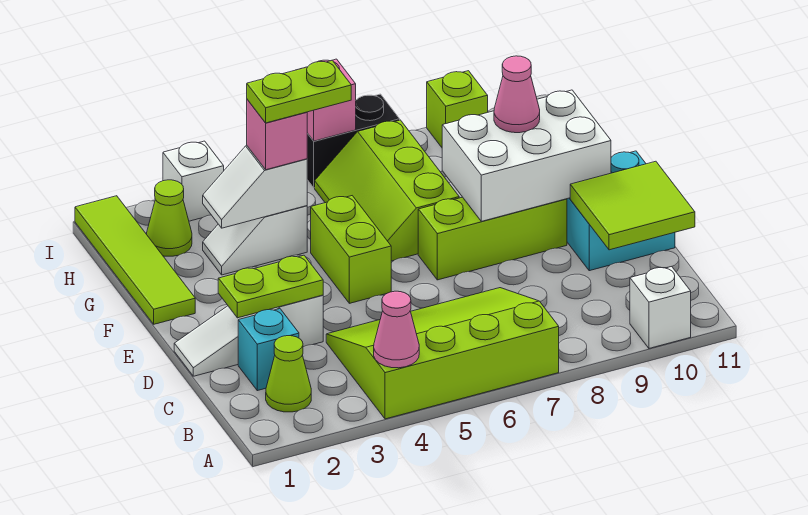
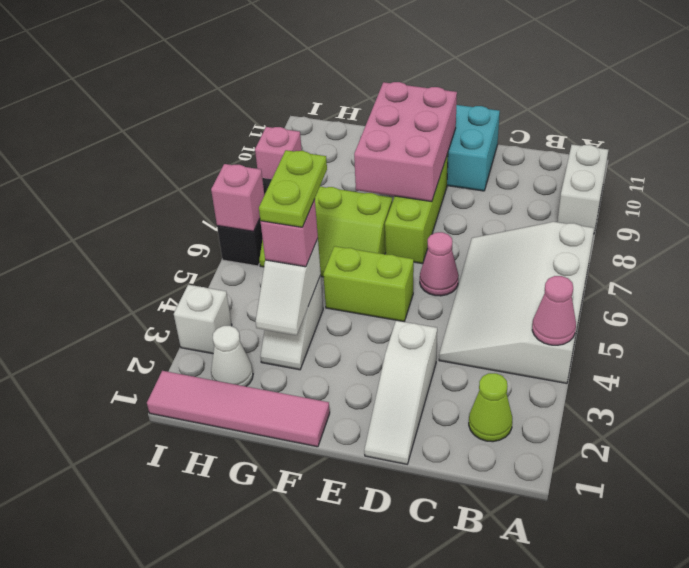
lime 3x4 slope [326,288,559,419] -> white 3x4 slope [439,222,594,383]
white 1x1 brick [630,267,691,348] -> white 1x2 brick [557,145,608,234]
cyan 1x1 brick [238,309,299,391] -> none
lime 2x2 tile [570,161,695,250] -> none
lime 1x2 plate [218,255,323,318] -> none
white 2x3 brick [442,90,611,221] -> pink 2x3 brick [354,82,457,202]
lime 1x4 tile [75,196,195,324] -> pink 1x4 tile [147,371,330,447]
pink 1x1 cone [494,56,540,133] -> pink 1x1 cone moved to [420,232,459,296]
lime 1x1 cone [147,180,192,256] -> white 1x1 cone [211,326,253,386]
lime 1x1 brick [427,71,488,147] -> pink 1x1 brick [255,127,302,179]

